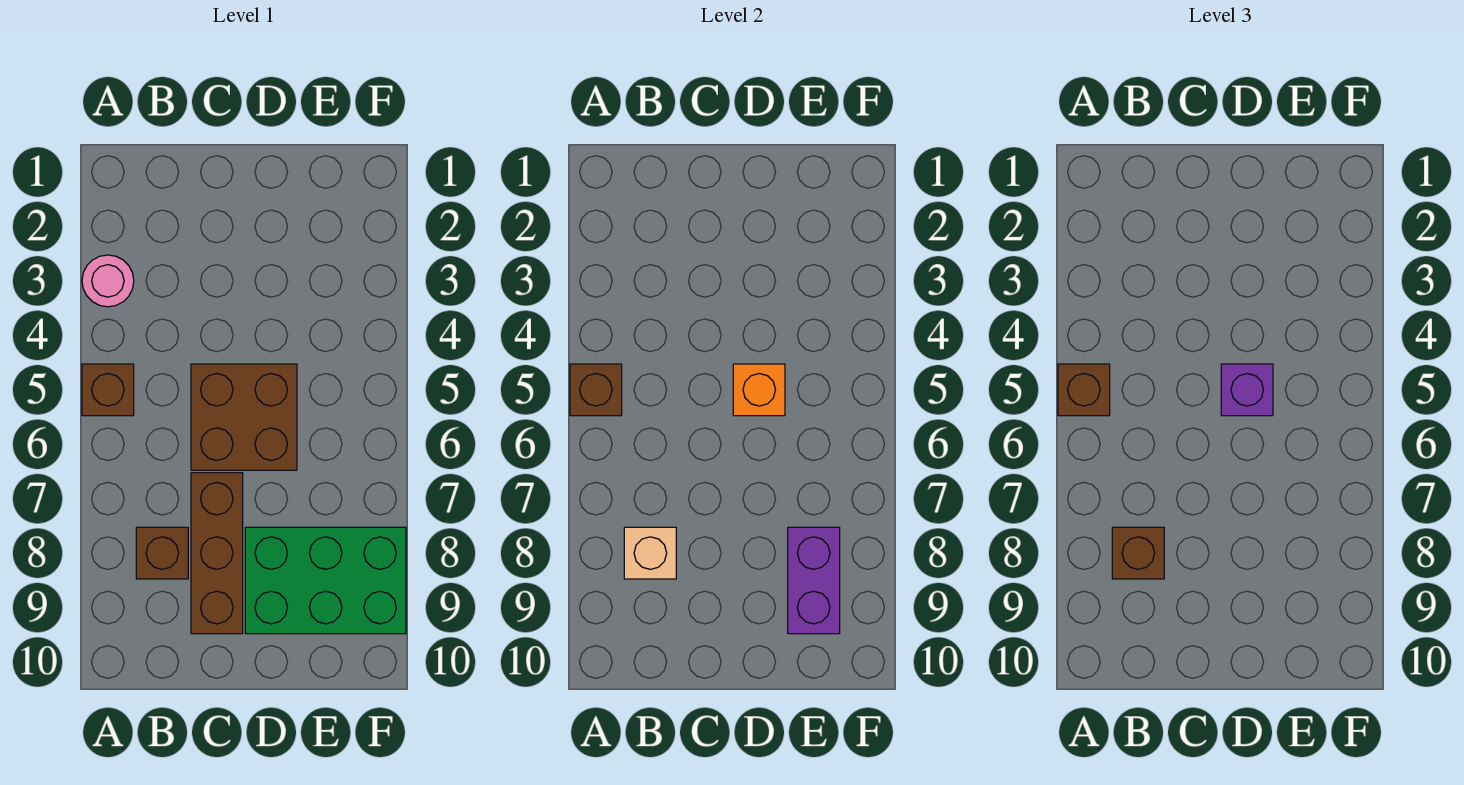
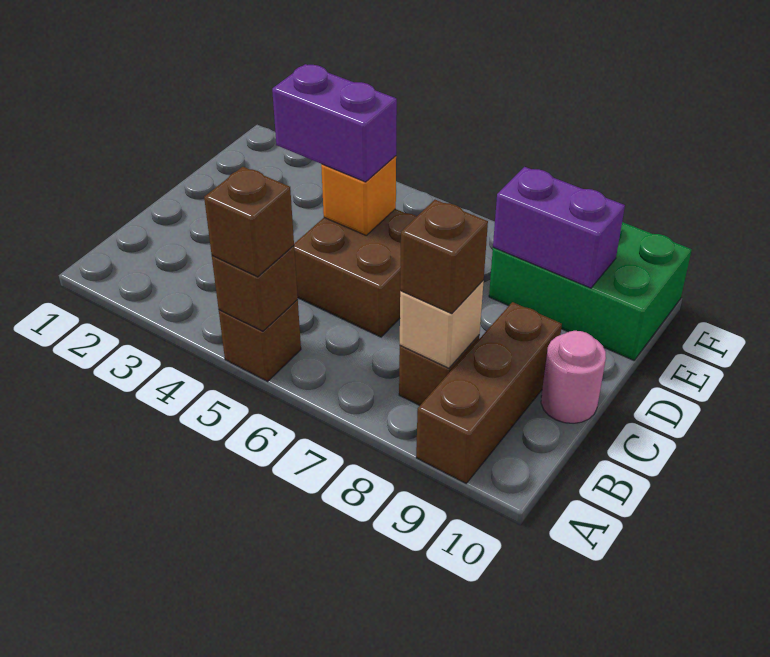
pink 1x1 round brick [82,255,134,307] -> pink 1x1 round brick moved to [541,331,606,423]
brown 1x3 brick [191,473,243,634] -> brown 1x3 brick turned to [416,302,562,483]
purple 1x1 brick [1221,364,1273,416] -> purple 1x2 brick [272,64,397,182]
green 2x3 brick [245,527,406,634] -> green 2x3 brick turned to [489,222,692,360]

